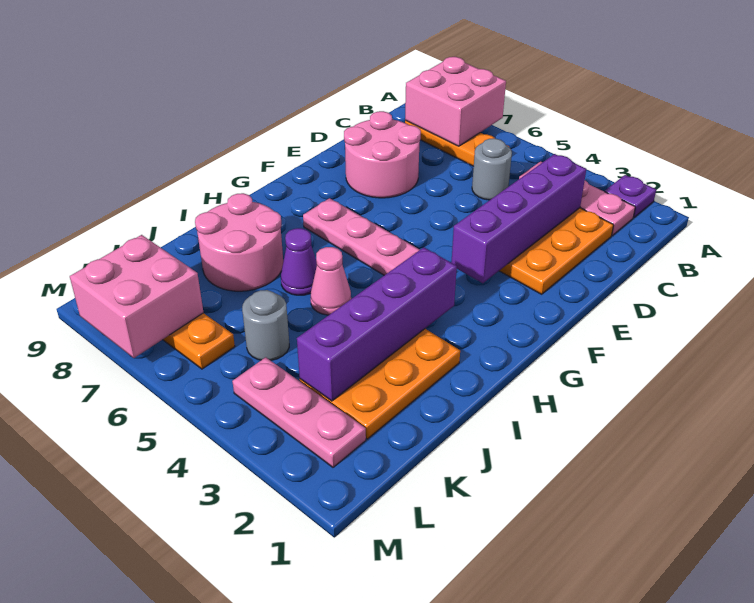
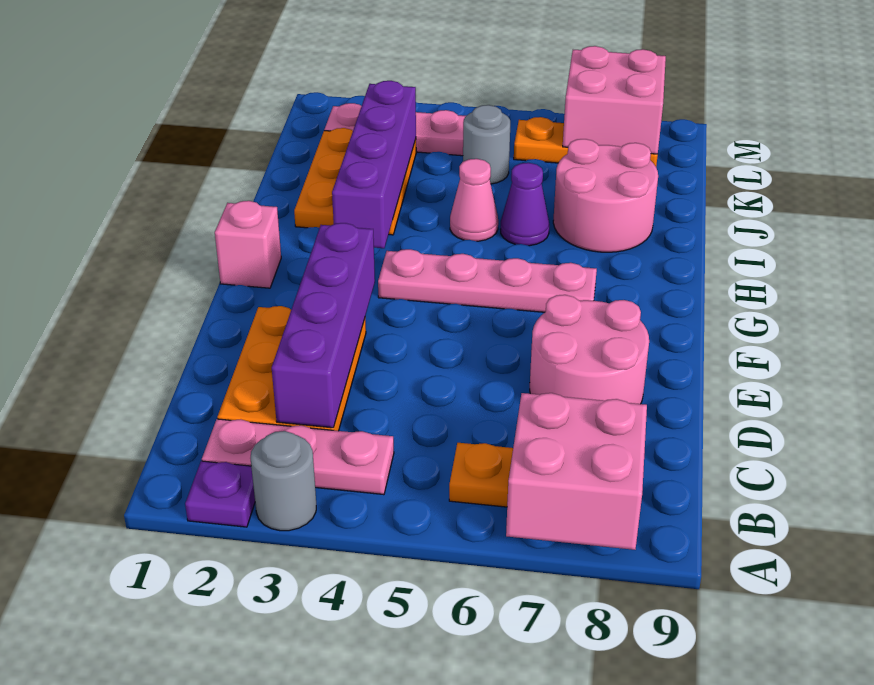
grey 1x1 round brick [472,138,512,200] -> grey 1x1 round brick moved to [250,431,316,531]
none -> pink 1x1 brick [215,201,281,288]

